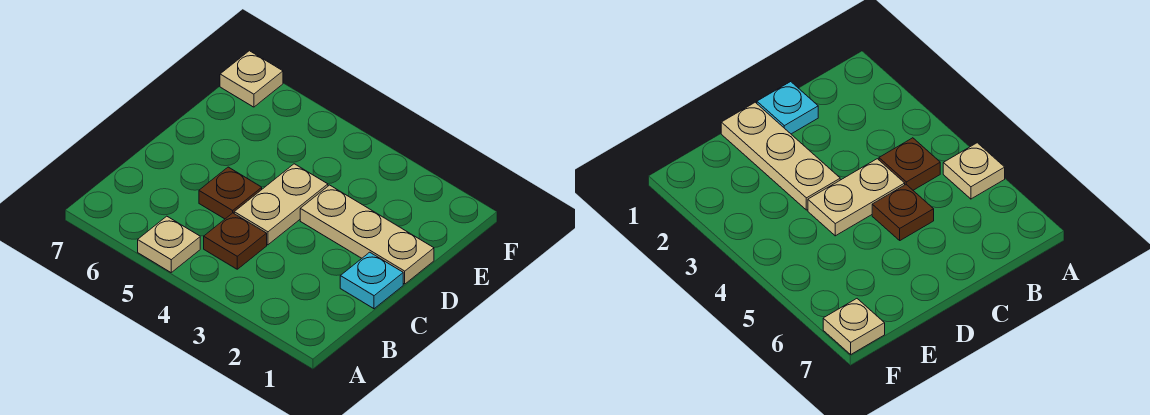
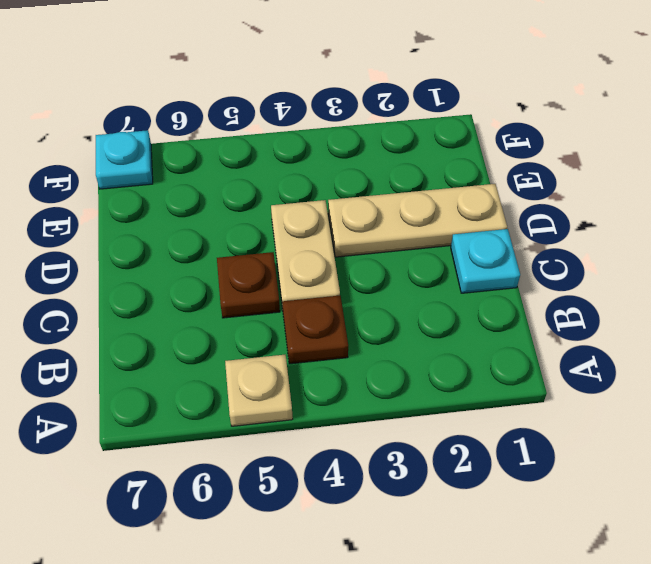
tan 1x1 plate [220,51,283,107] -> cyan 1x1 plate [96,130,153,189]

